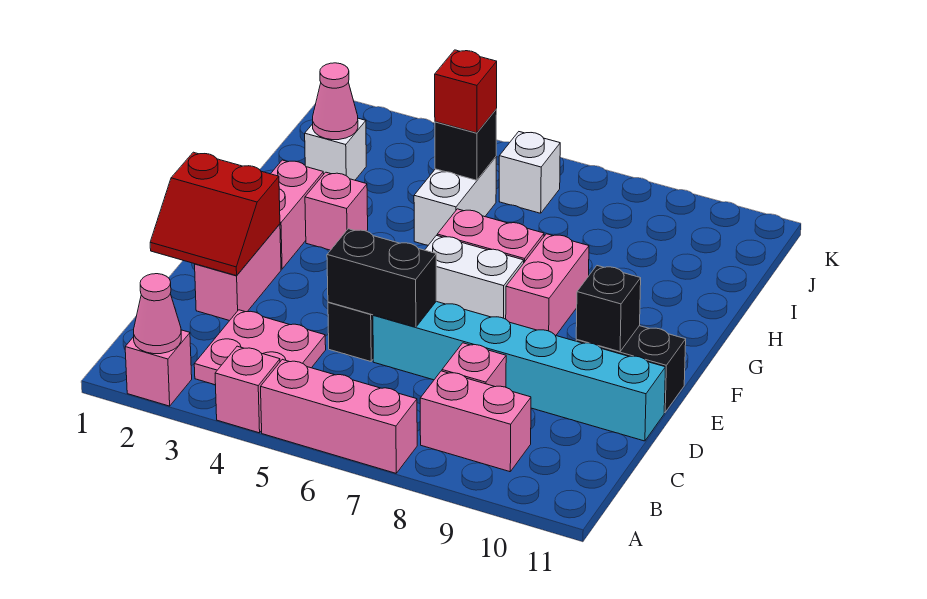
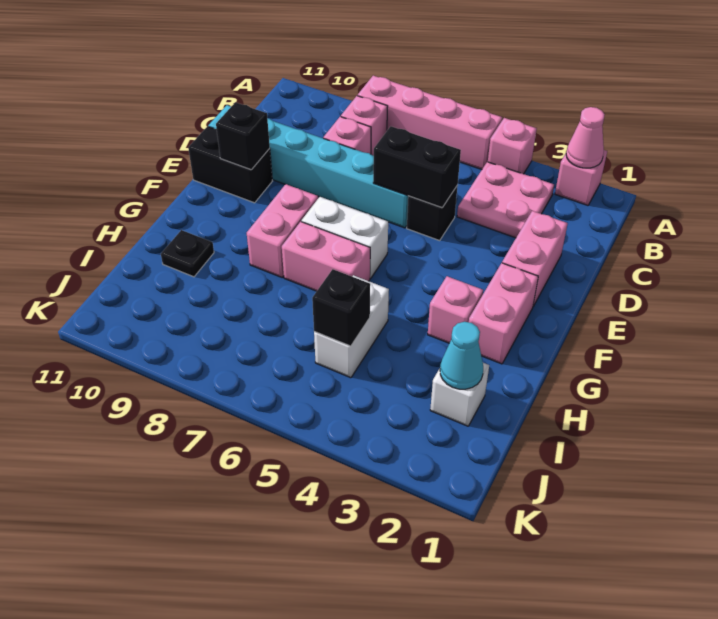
pink 1x3 brick [261,359,417,473] -> pink 1x4 brick [358,76,502,169]
pink 1x2 brick [420,371,531,472] -> pink 1x1 brick [341,96,388,156]
red 2x2 slope [150,152,280,276] -> none
none -> black 1x1 plate [161,230,214,277]
pink 1x1 cone [313,63,358,140] -> cyan 1x1 cone [440,322,483,389]
red 1x1 brick [435,50,497,133] -> none
white 1x1 brick [499,132,560,213] -> none

